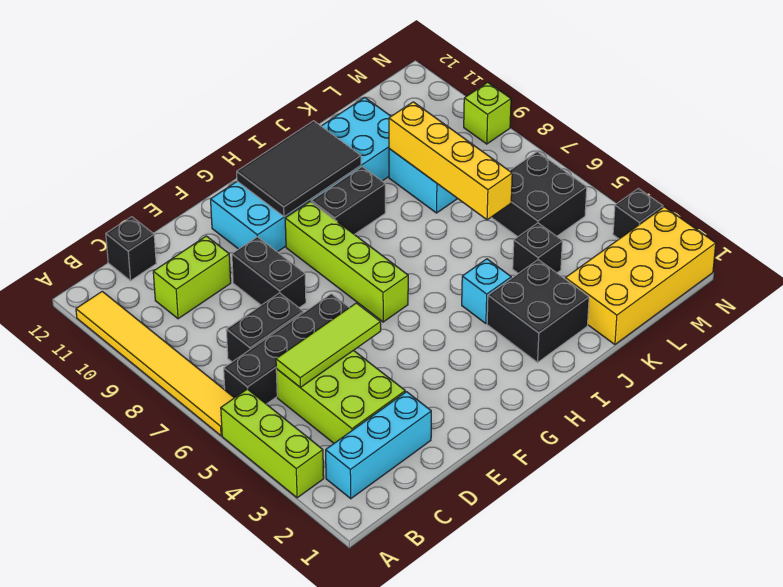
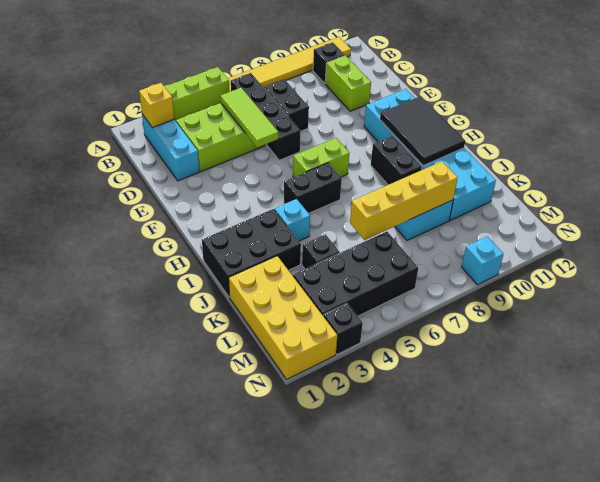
none -> yellow 1x1 brick [139,83,174,128]
black 1x1 brick [106,217,156,281] -> black 1x1 brick moved to [313,42,345,83]
black 1x2 brick [232,237,306,308] -> black 1x2 brick moved to [284,163,342,213]
lime 1x4 brick [285,201,408,322] -> lime 1x2 brick [293,138,349,177]
black 2x2 brick [487,260,589,362] -> black 2x3 brick [202,209,301,297]
black 2x2 brick [491,152,587,237] -> black 2x4 brick [293,232,418,316]
lime 1x1 brick [464,82,511,144] -> cyan 1x1 brick [462,236,503,285]

